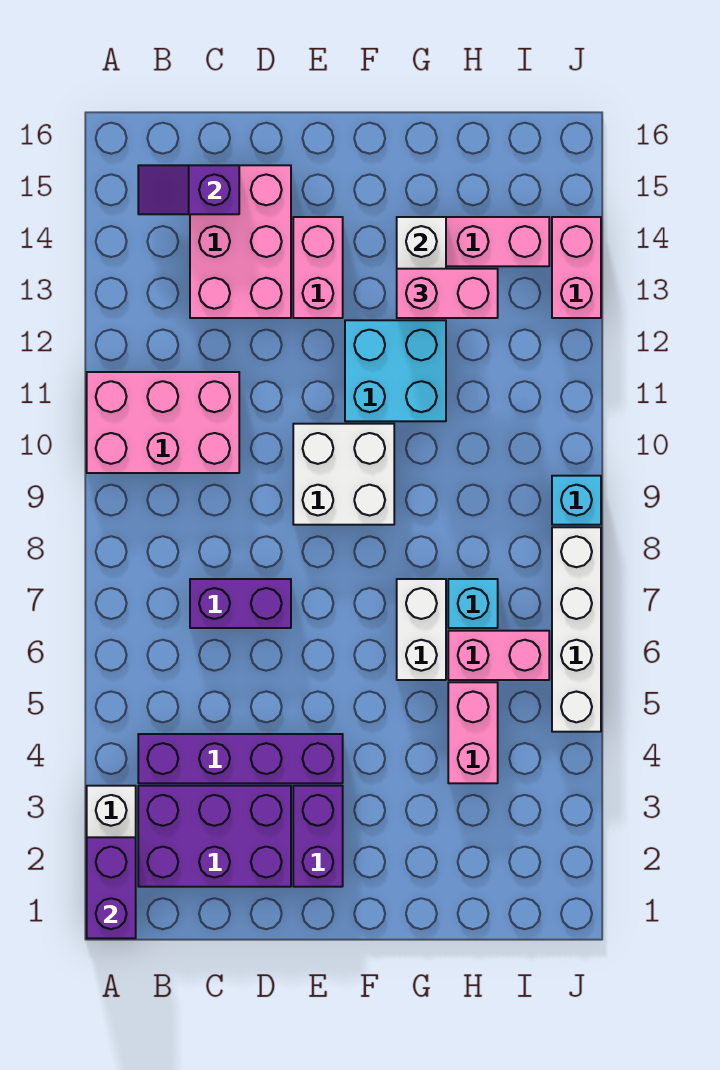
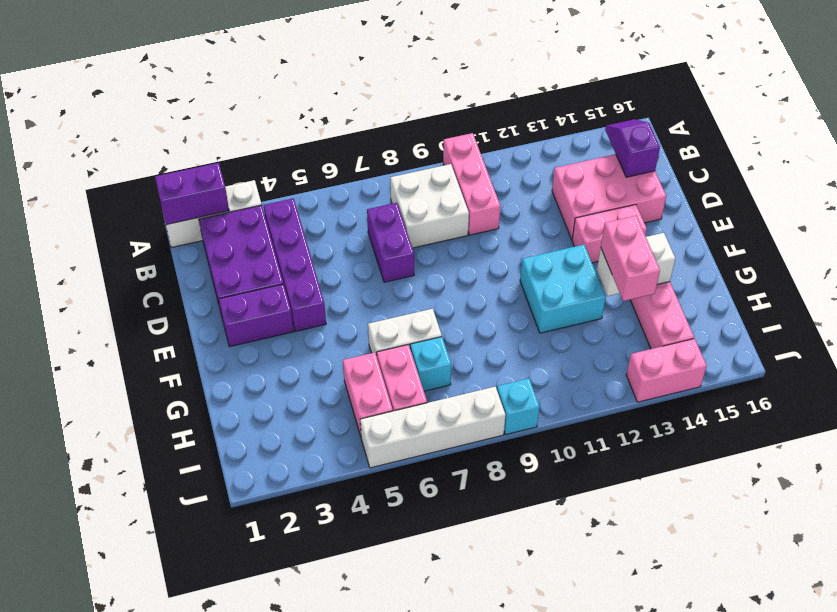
pink 2x3 brick [87,372,239,473] -> pink 1x3 brick [443,133,500,235]
white 2x2 brick [293,424,394,525] -> white 2x2 brick moved to [390,164,469,248]
pink 1x2 brick [448,682,498,783] -> pink 1x2 brick turned to [343,353,393,436]

